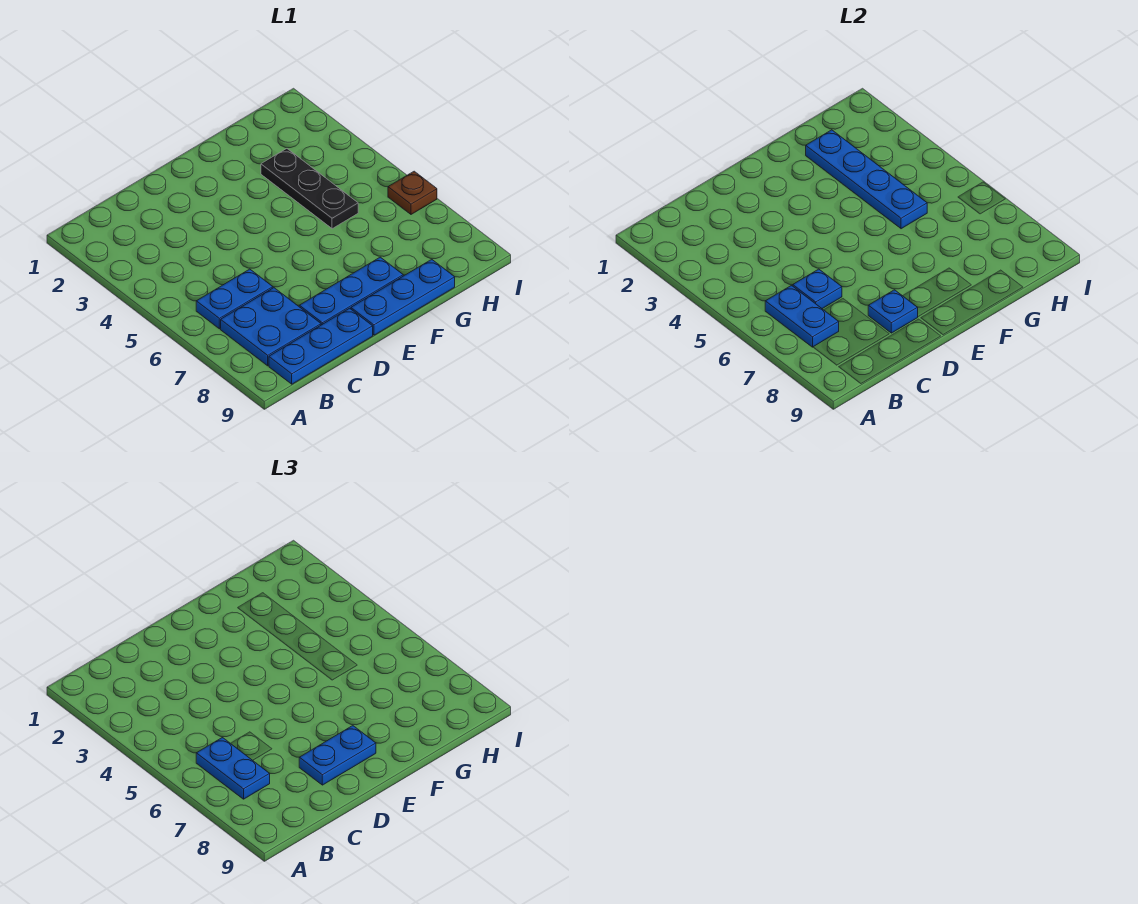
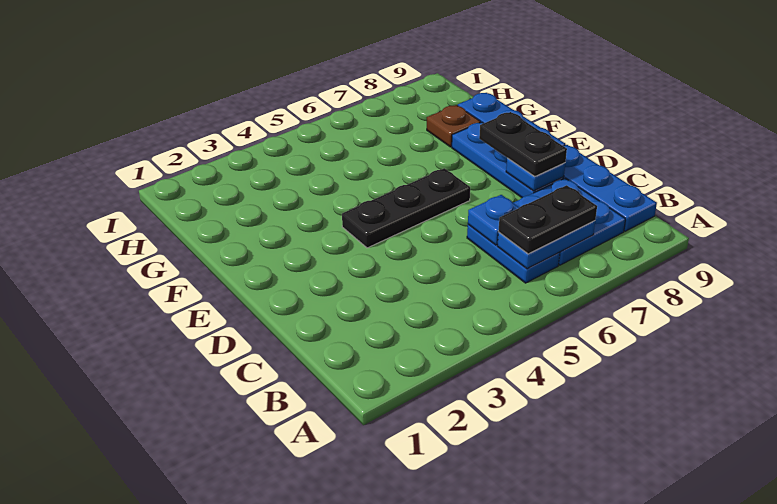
blue 1x2 plate [196,738,270,799] -> black 1x2 plate [498,185,597,254]
blue 1x2 plate [299,726,376,785] -> black 1x2 plate [479,112,567,177]
blue 1x4 plate [806,130,927,229] -> none
black 1x3 plate [261,149,358,229] -> black 1x3 plate moved to [342,168,470,248]
brown 1x1 plate [388,171,437,214] -> brown 1x1 plate moved to [427,105,481,147]

